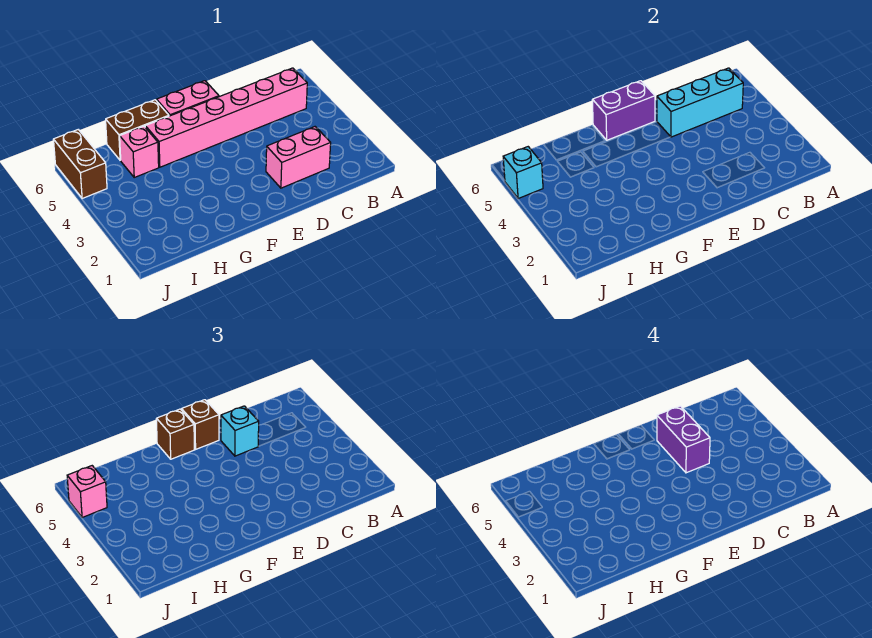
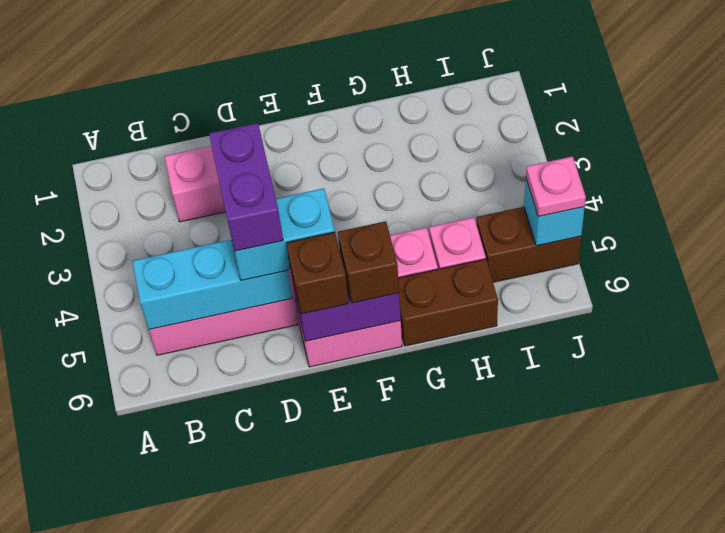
cyan 1x1 brick [221,406,259,456] -> cyan 1x2 brick [234,188,335,280]
brown 1x2 brick [53,130,107,199] -> brown 1x2 brick turned to [477,207,581,282]
pink 1x1 brick [67,466,107,518] -> pink 1x1 plate [526,156,586,217]

